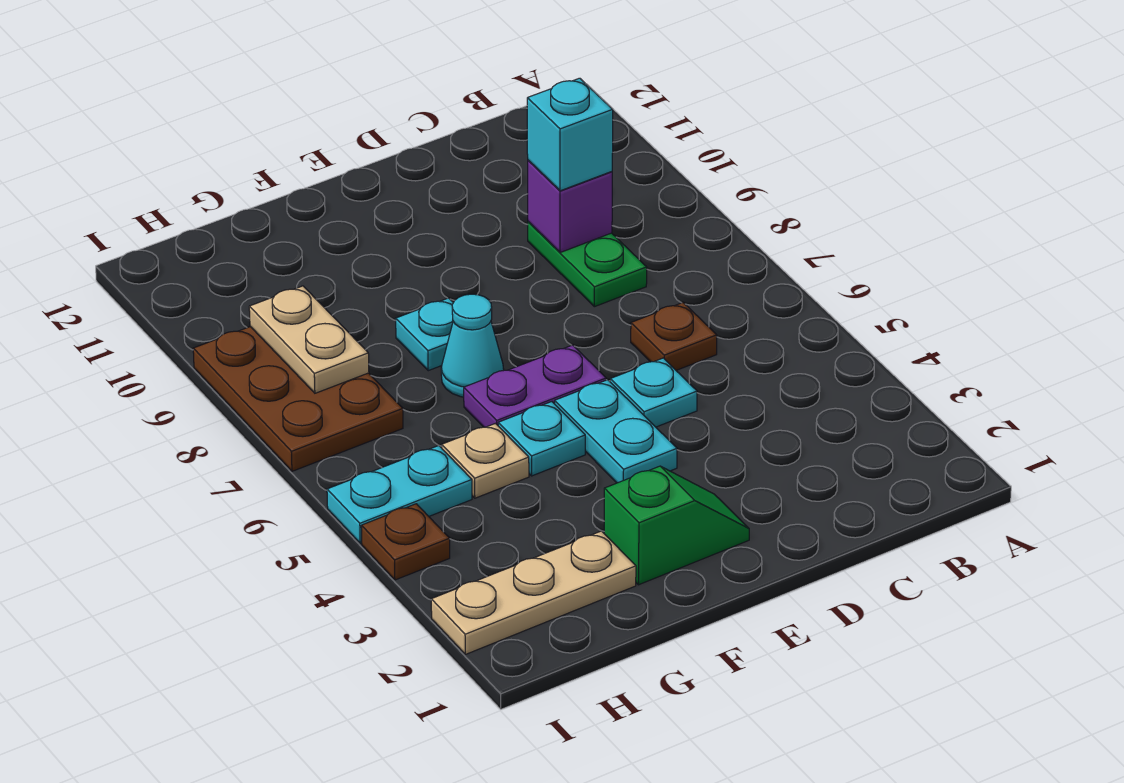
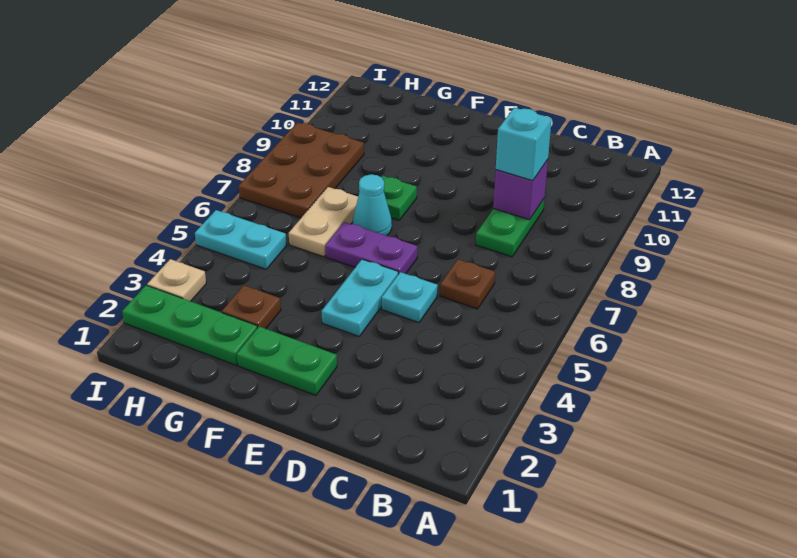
green 1x2 slope [604,466,749,585] -> green 1x2 plate [237,326,337,395]
cyan 1x1 plate [498,402,585,476] -> none
cyan 1x1 plate [396,298,453,371] -> green 1x1 plate [381,176,417,220]
tan 1x3 plate [431,531,636,654] -> green 1x3 plate [122,285,257,365]
tan 1x1 plate [442,424,529,498] -> tan 1x1 plate moved to [147,259,206,301]
tan 1x2 plate [249,286,369,393] -> tan 1x2 plate moved to [289,187,358,257]
brown 1x1 plate [361,504,450,580] -> brown 1x1 plate moved to [222,285,281,329]

